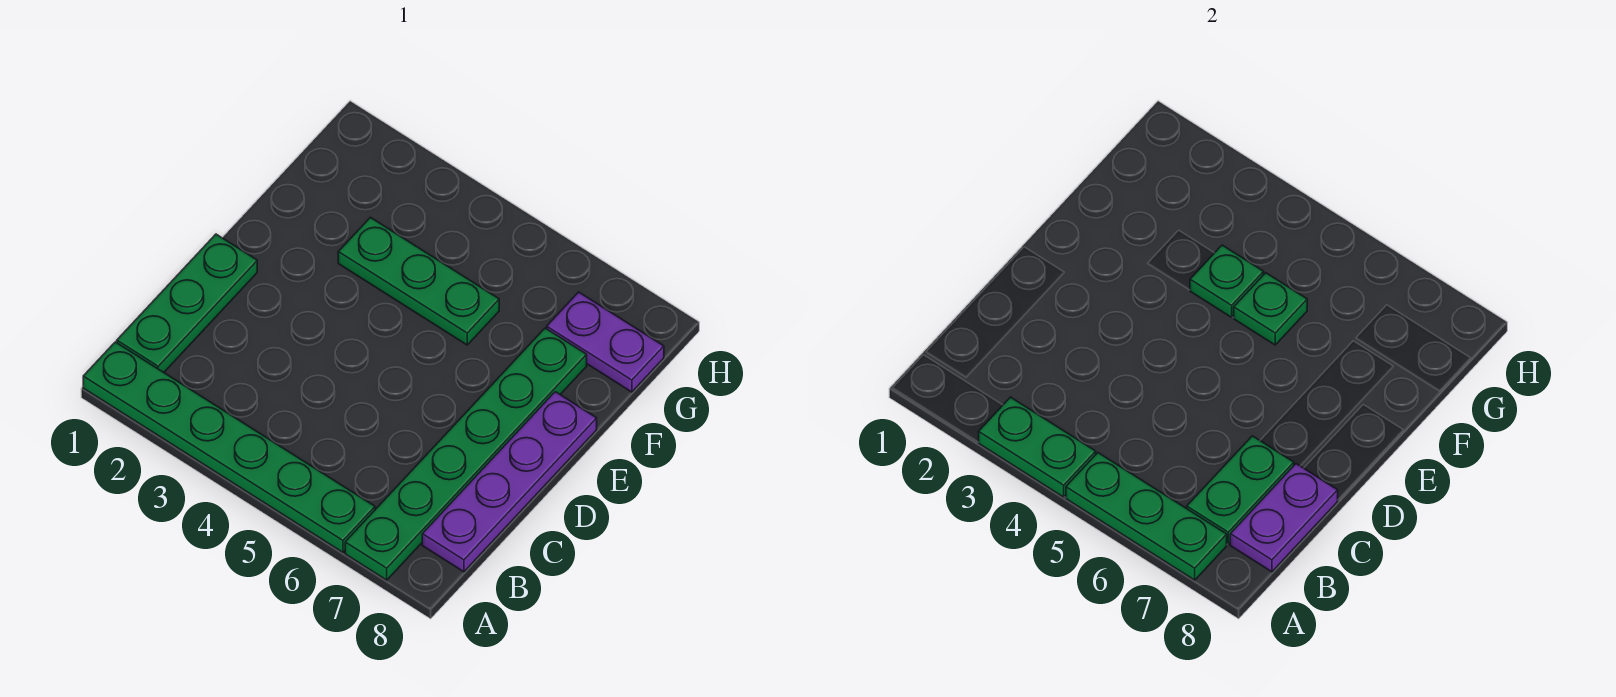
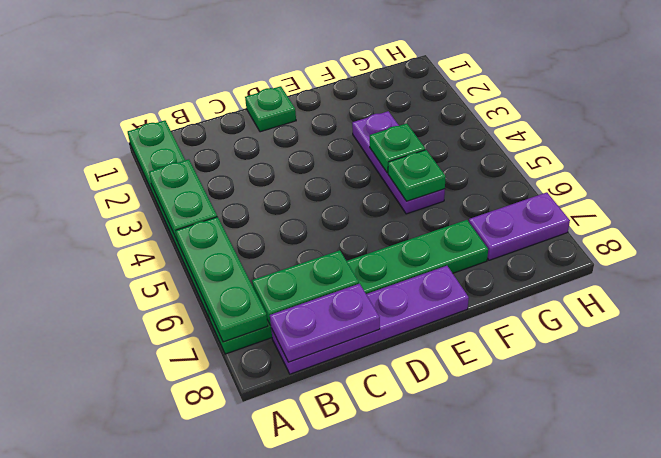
green 1x3 plate [117,234,257,372] -> green 1x1 plate [245,86,296,132]
green 1x3 plate [338,218,499,345] -> purple 1x3 plate [352,111,445,214]
purple 1x2 plate [547,292,664,392] -> purple 1x2 plate turned to [469,192,570,260]

